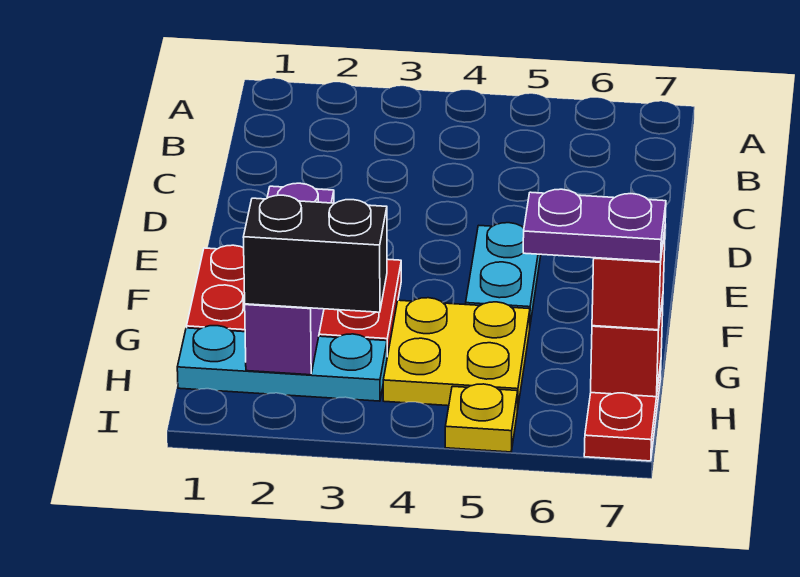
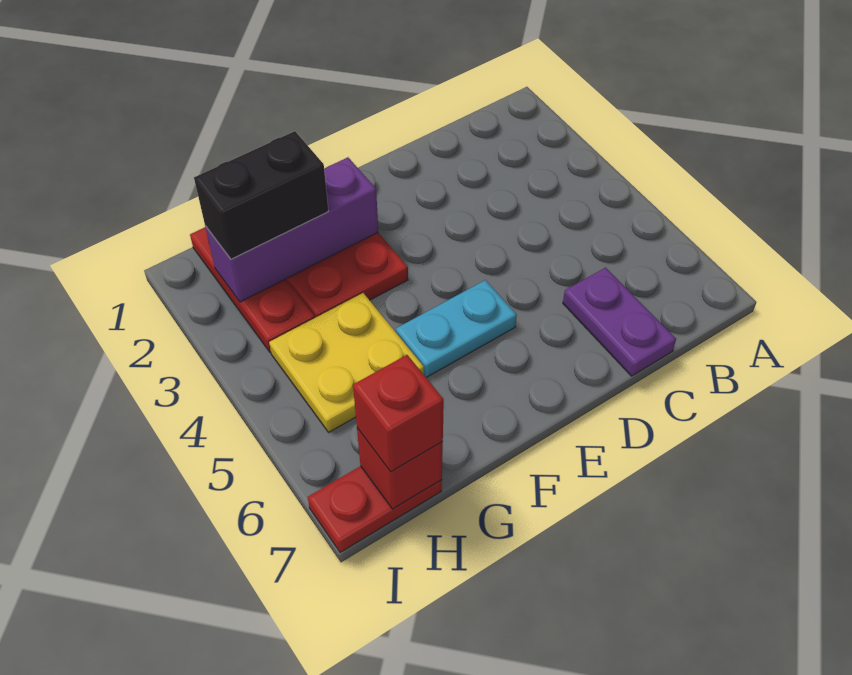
cyan 1x3 plate [177,326,387,401] -> red 1x3 plate [190,227,315,353]
black 1x2 brick [243,195,387,312] -> black 1x2 brick turned to [194,131,328,259]
purple 1x2 plate [523,189,666,262] -> purple 1x2 plate moved to [563,268,676,376]
yellow 1x1 plate [445,384,518,452] -> none

